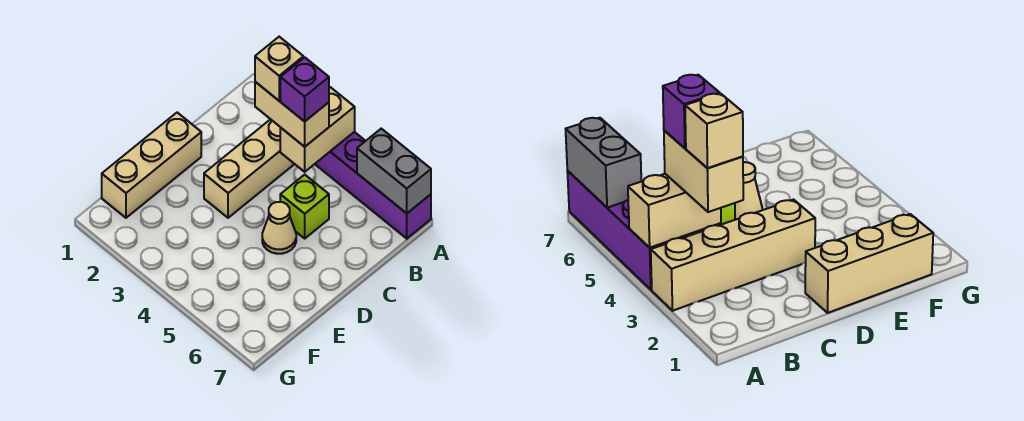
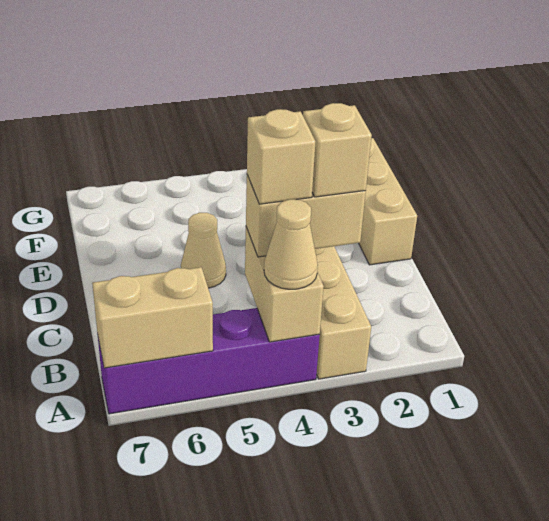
none -> tan 1x1 cone [264,199,318,289]
grey 1x2 brick [357,129,431,213] -> tan 1x2 brick [92,267,213,368]
purple 1x1 brick [280,57,329,121] -> tan 1x1 brick [247,109,316,204]
lime 1x1 brick [280,175,329,238] -> none

